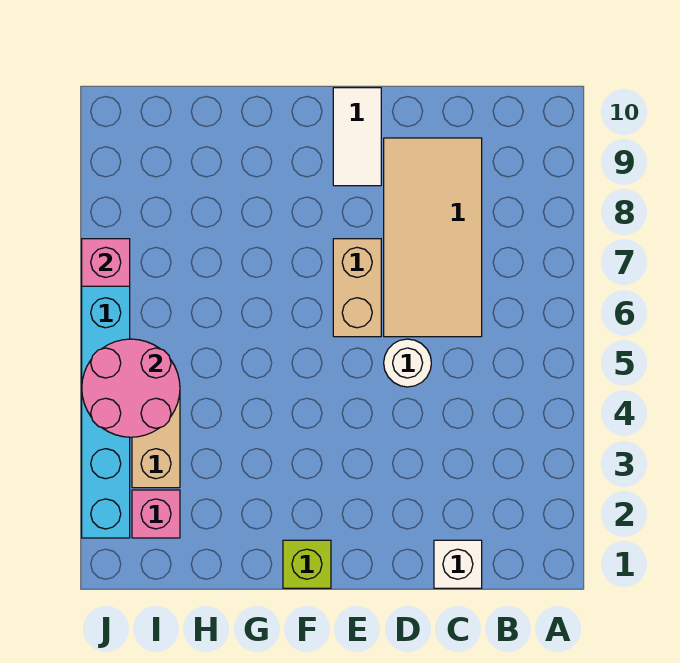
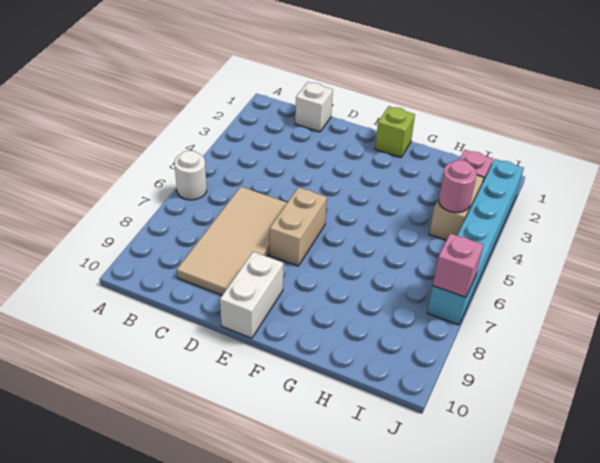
white 1x1 round brick [384,339,431,387] -> white 1x1 round brick moved to [174,150,207,200]
white 1x2 tile [333,88,381,186] -> white 1x2 brick [220,252,283,338]
pink 2x2 round brick [82,339,180,437] -> pink 1x1 round brick [439,160,477,213]

